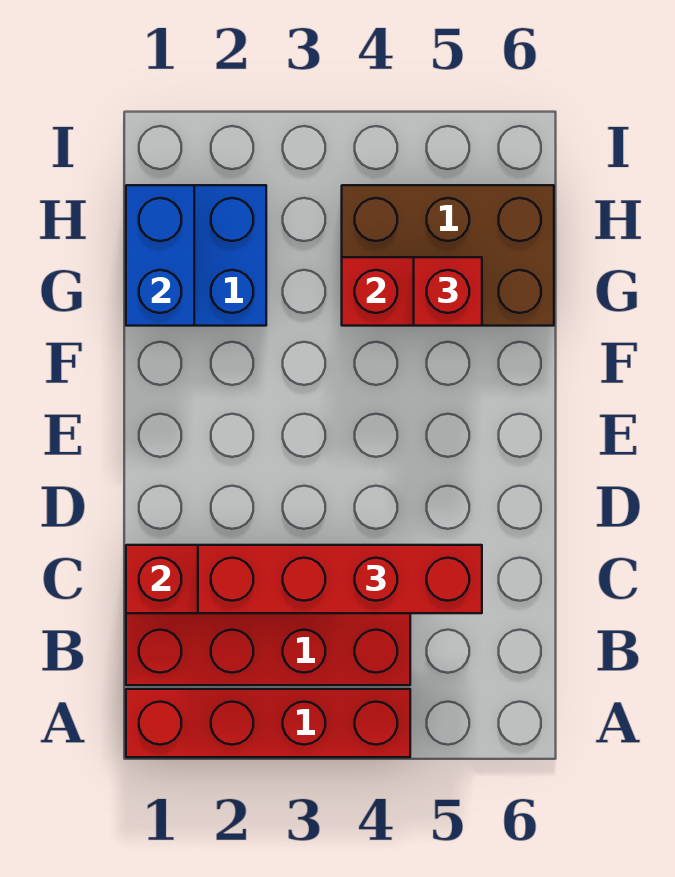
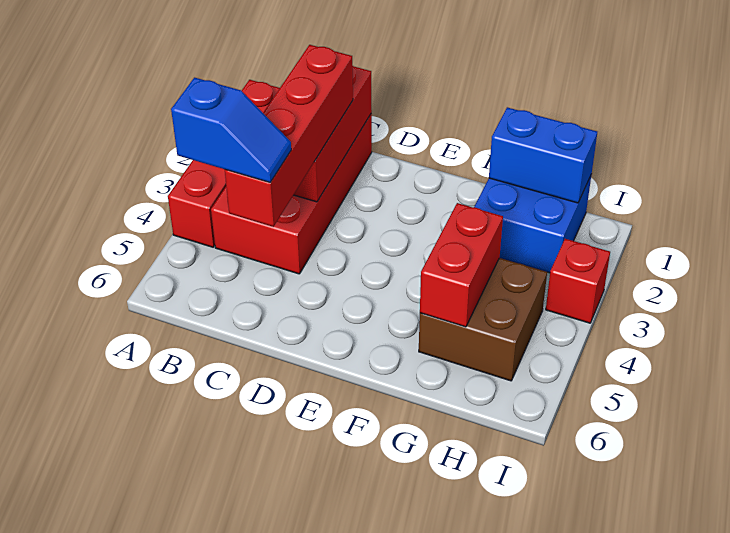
none -> blue 1x2 slope [171,78,291,182]
brown 2x3 brick [342,185,554,326] -> brown 2x2 brick [419,258,547,381]
red 1x1 brick [414,257,482,326] -> red 1x1 brick moved to [546,239,610,323]

